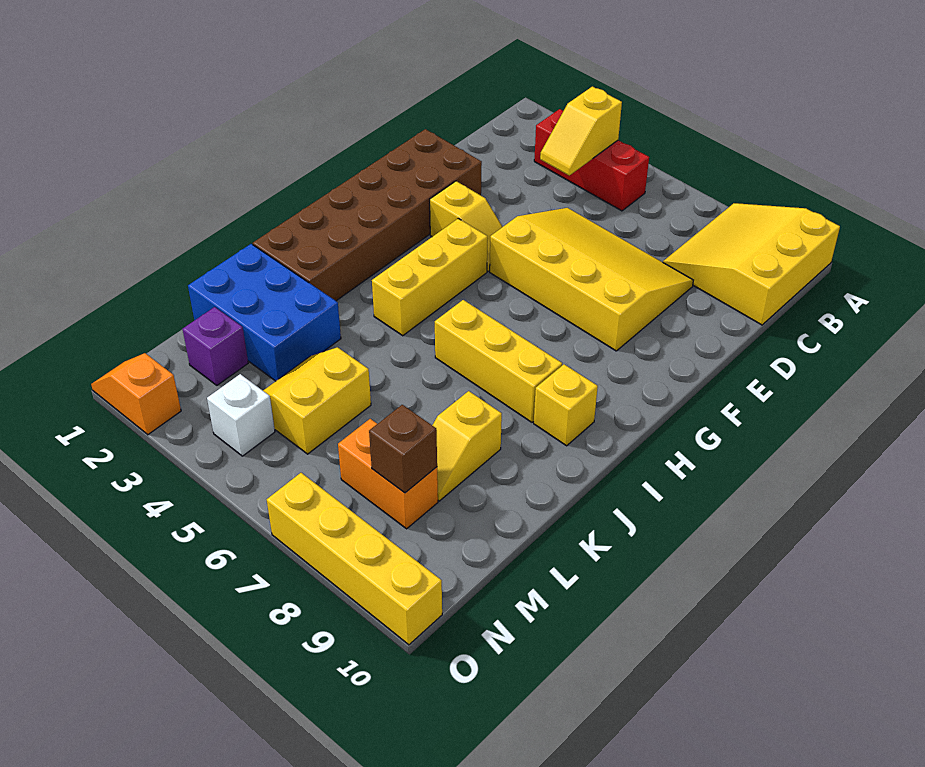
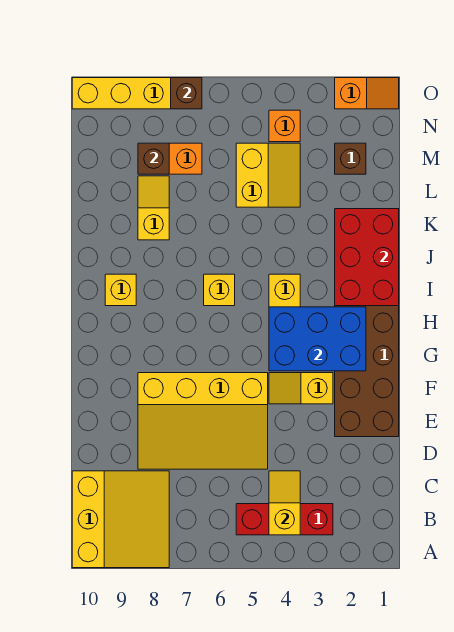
none -> red 2x3 brick [335,209,399,306]
yellow 1x3 brick [435,300,562,422] -> yellow 1x1 brick [204,274,235,306]
blue 2x3 brick [188,244,341,381] -> blue 2x3 brick moved to [269,307,366,371]
purple 1x1 brick [183,307,248,385] -> brown 1x1 brick [335,143,366,174]
white 1x1 brick [207,374,275,456] -> orange 1x1 brick [269,110,300,142]
none -> brown 1x1 brick [171,78,202,109]

